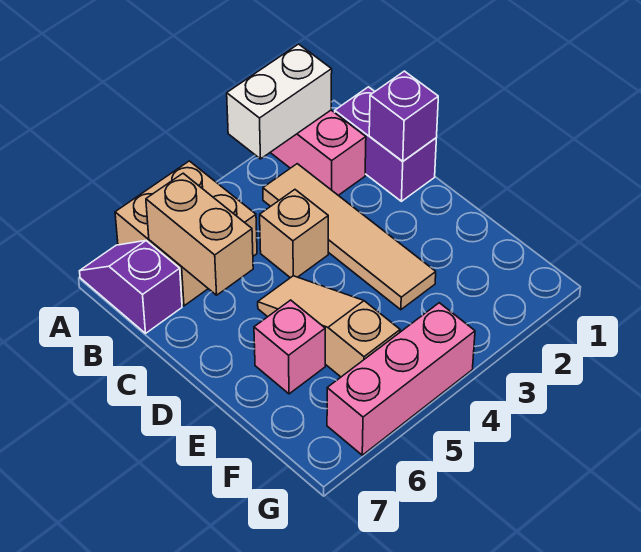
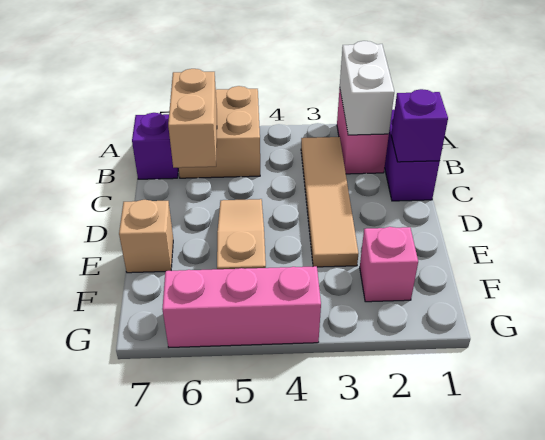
white 1x2 brick [227,44,332,159] -> white 1x2 brick turned to [340,41,394,135]
tan 1x1 brick [260,190,328,278] -> tan 1x1 brick moved to [119,200,173,273]
pink 1x1 brick [254,300,325,394] -> pink 1x1 brick moved to [360,227,418,302]

